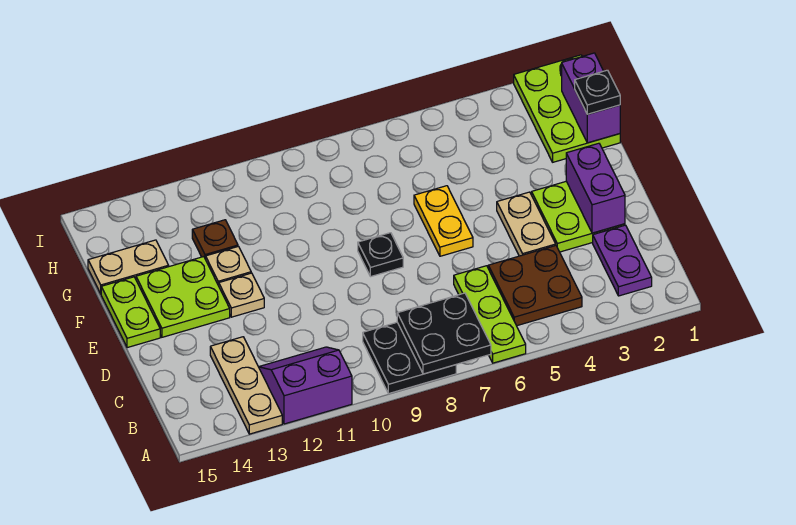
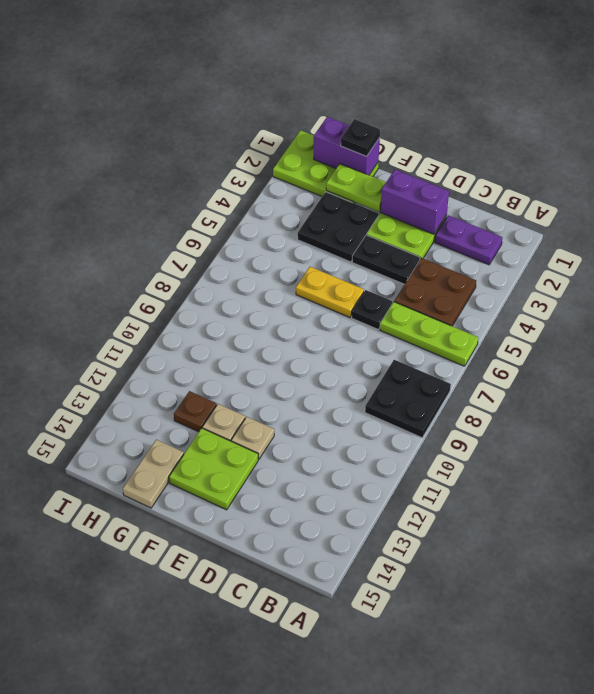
black 2x2 plate [397,293,491,374] -> black 2x2 plate moved to [298,192,378,262]
purple 2x2 slope [259,347,352,424] -> none
tan 1x3 plate [210,337,282,434] -> none
tan 1x2 plate [497,192,556,256] -> black 1x2 plate [352,235,420,284]
black 1x1 plate [358,233,403,277] -> black 1x1 plate moved to [352,290,392,329]
lime 1x2 plate [101,277,160,348] -> lime 1x2 plate moved to [326,164,386,212]

